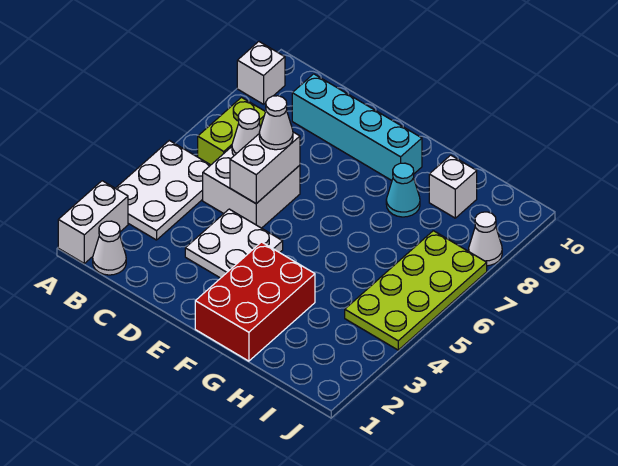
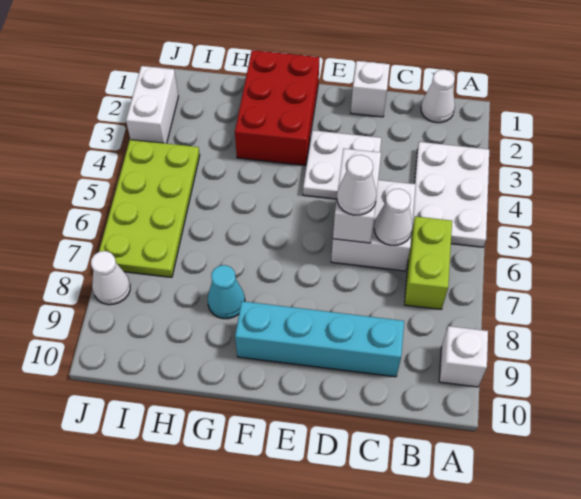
white 1x2 brick [58,181,128,263] -> white 1x2 brick moved to [126,66,178,143]
white 1x1 brick [429,155,477,218] -> white 1x1 brick moved to [351,61,390,117]

